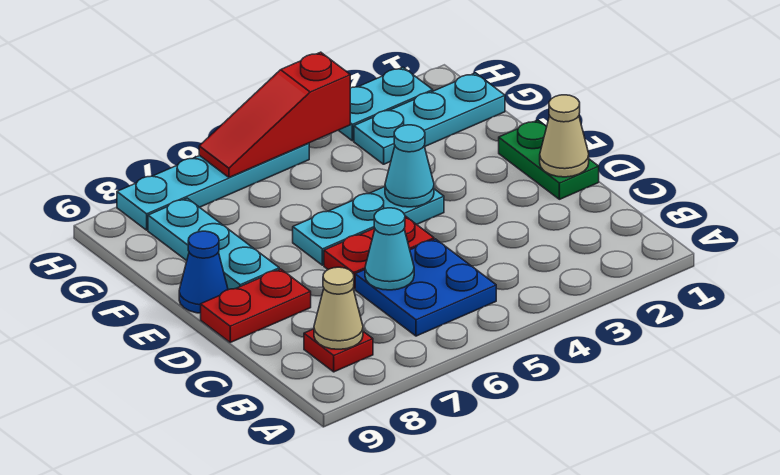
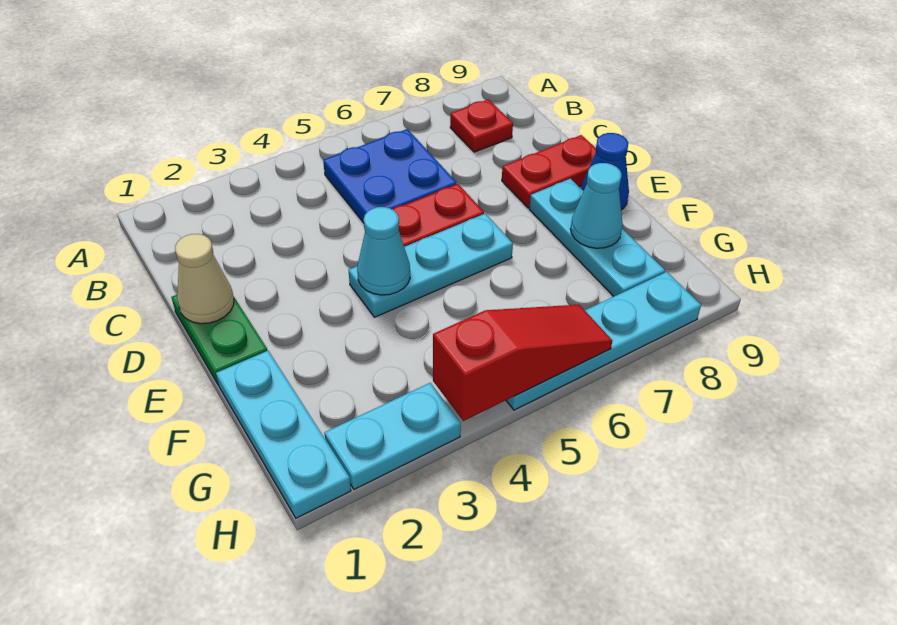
tan 1x1 cone [314,267,363,349] -> none
cyan 1x1 cone [365,208,414,290] -> cyan 1x1 cone moved to [571,163,623,248]
cyan 1x3 plate [354,73,505,164] -> cyan 1x3 plate turned to [216,351,351,518]

